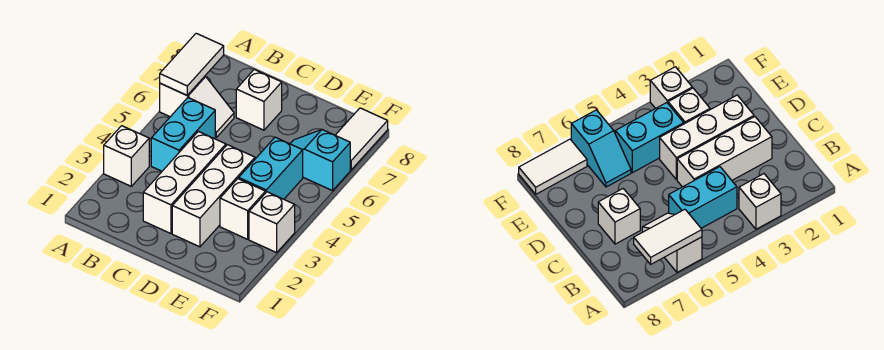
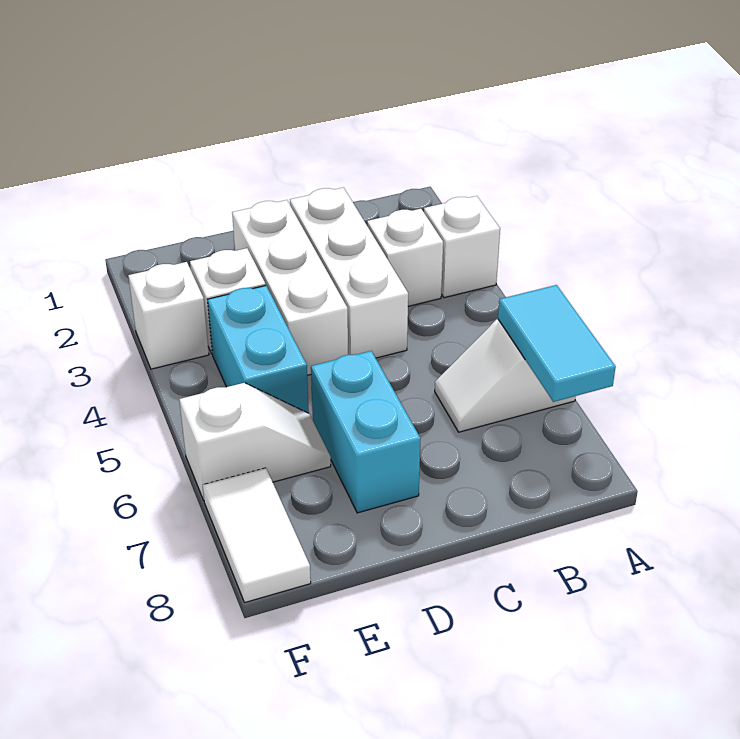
white 1x2 tile [160,33,224,95] -> cyan 1x2 tile [498,285,616,402]
cyan 1x2 brick [151,98,215,171] -> cyan 1x2 brick moved to [311,351,421,513]
white 1x1 brick [236,70,282,130] -> white 1x1 brick moved to [367,209,443,306]
cyan 1x2 slope [290,129,350,191] -> white 1x2 slope [179,383,331,500]

